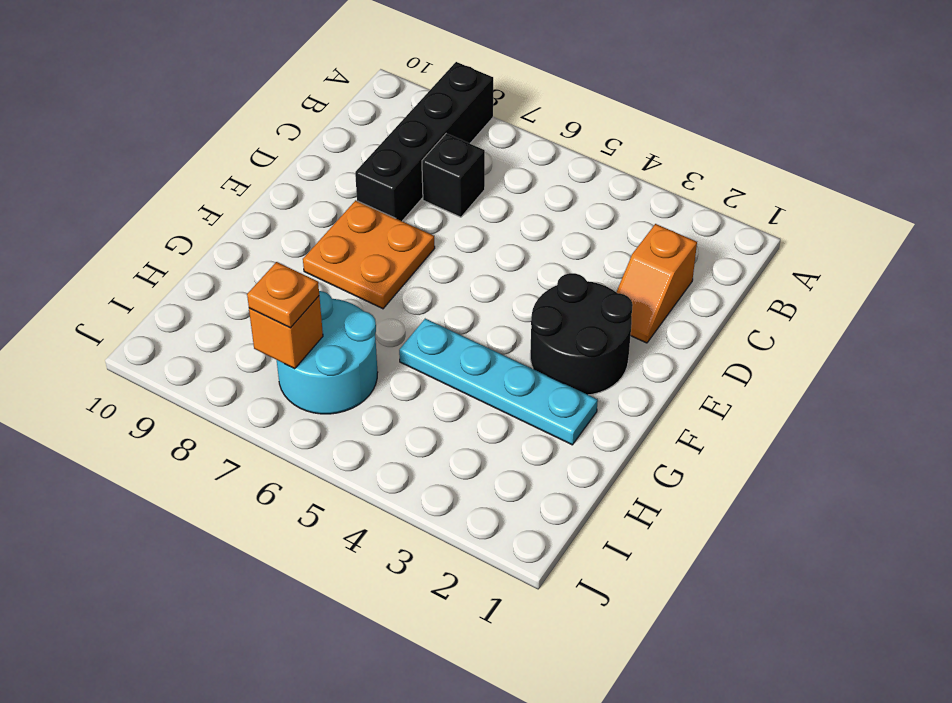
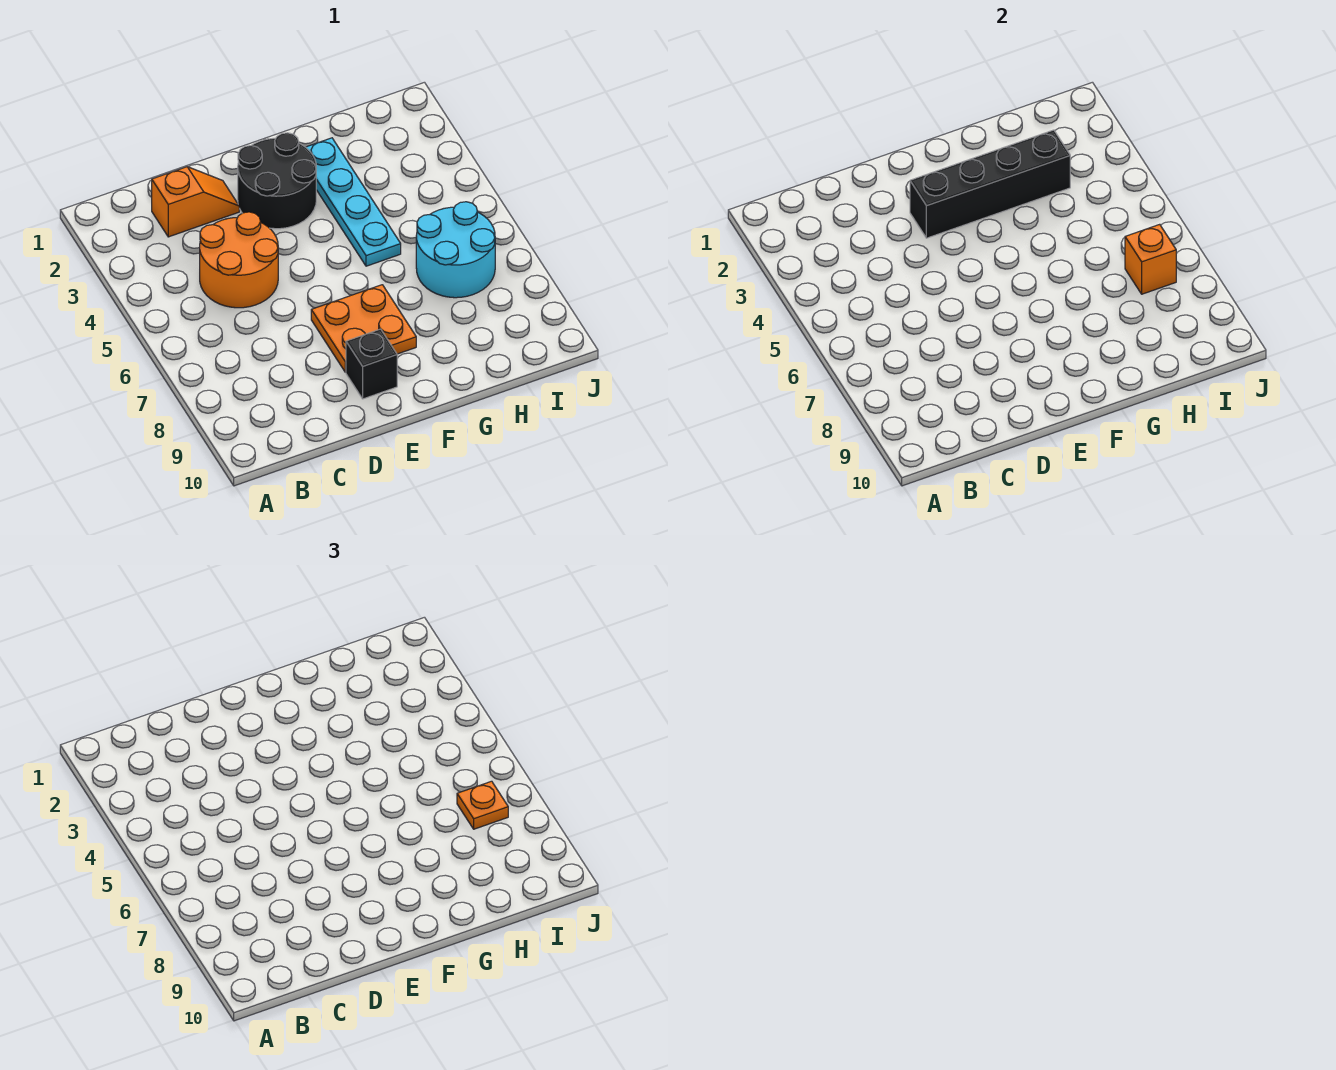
black 1x4 brick [355,62,493,221] -> black 1x4 brick moved to [910,130,1070,238]
none -> orange 2x2 round brick [200,212,278,308]
black 1x1 brick [422,134,485,217] -> black 1x1 brick moved to [346,329,397,399]

